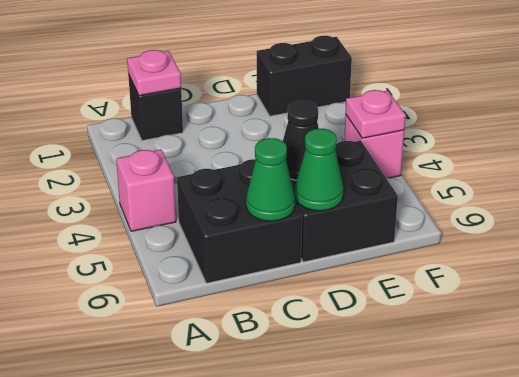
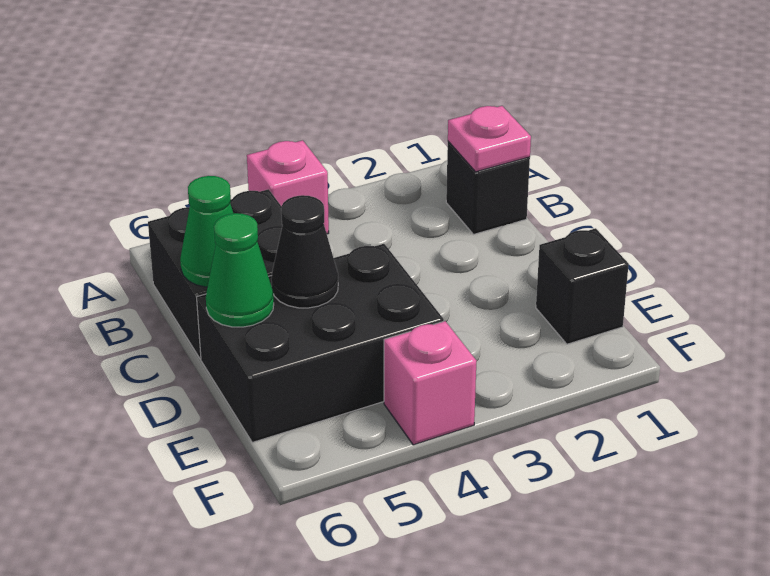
black 2x2 brick [291,141,398,262] -> black 2x3 brick [197,244,444,442]
black 1x2 brick [257,36,352,116] -> black 1x1 brick [536,228,629,344]
pink 1x1 plate [346,90,406,138] -> none

